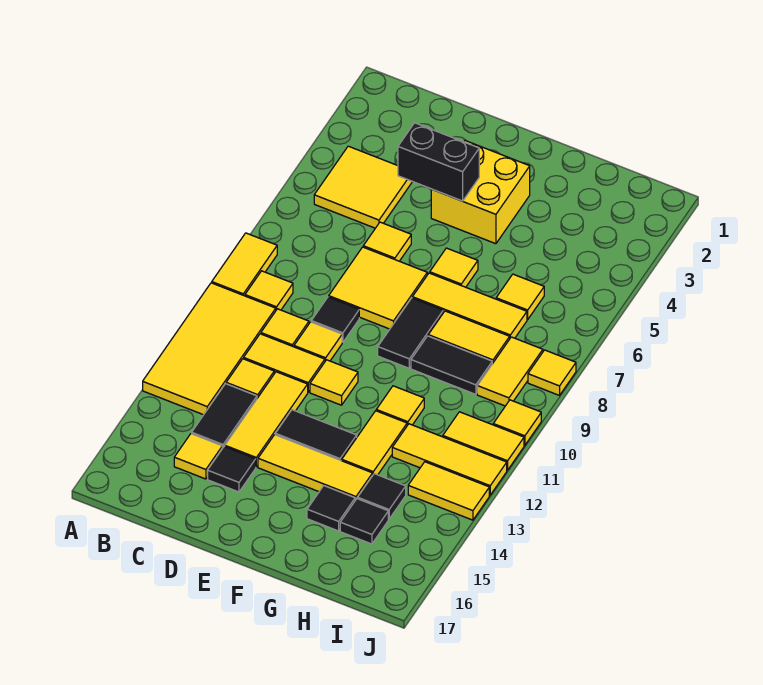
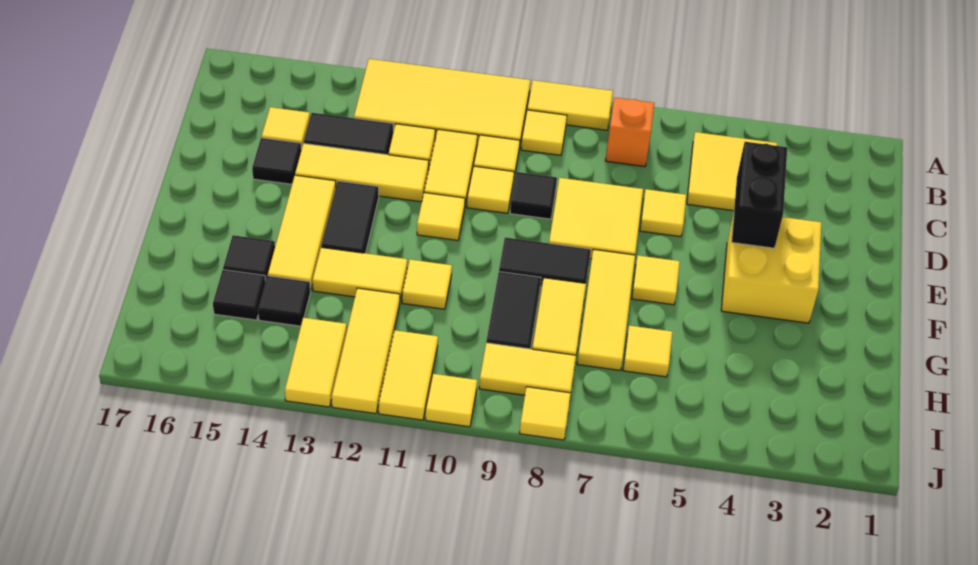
none -> orange 1x1 brick [605,97,654,167]

